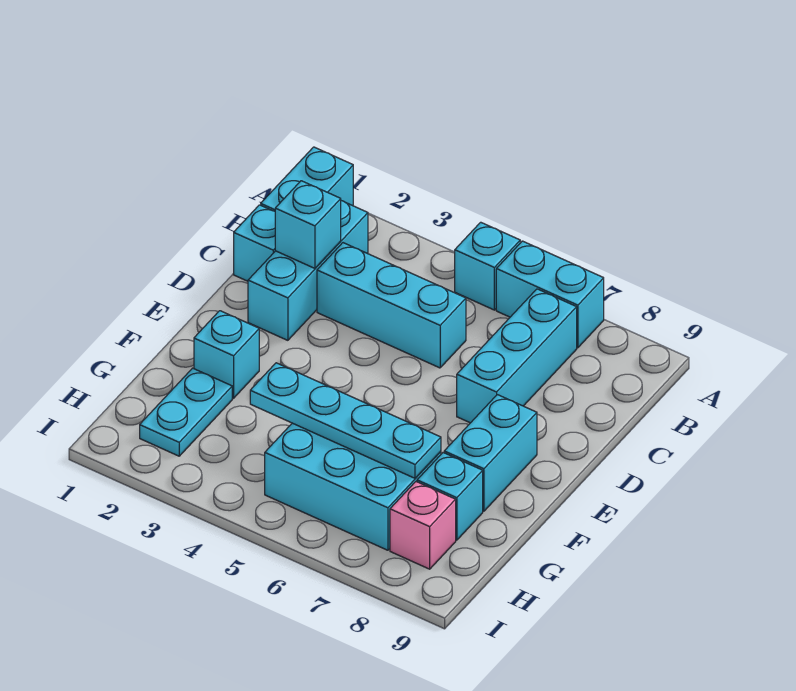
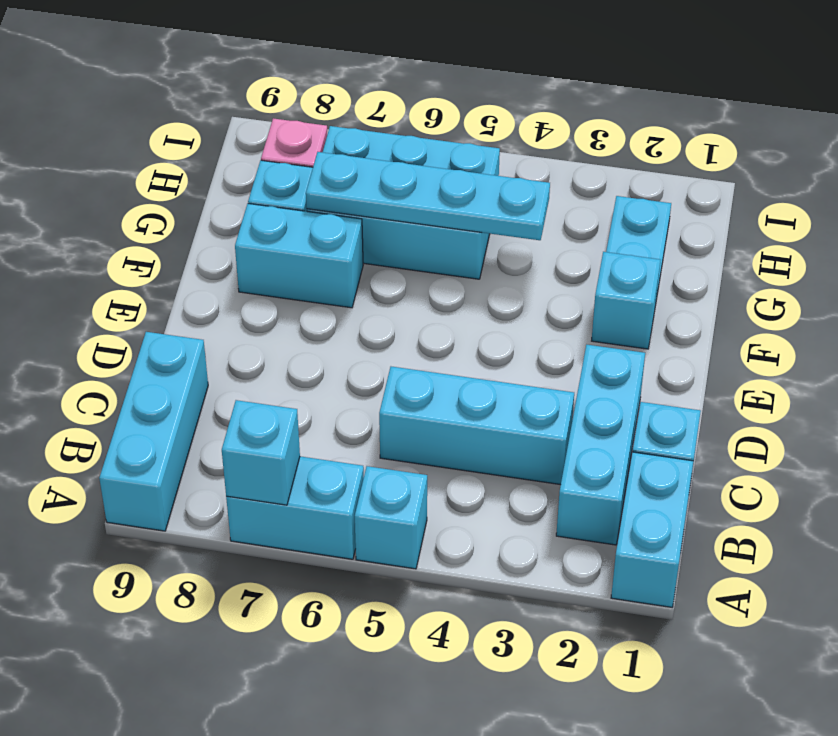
cyan 1x3 brick [457,289,577,423] -> cyan 1x3 brick moved to [99,332,208,531]
cyan 1x1 brick [275,181,341,268] -> cyan 1x1 brick moved to [222,400,300,505]
cyan 1x2 brick [444,395,537,511] -> cyan 1x2 brick turned to [235,204,363,308]

